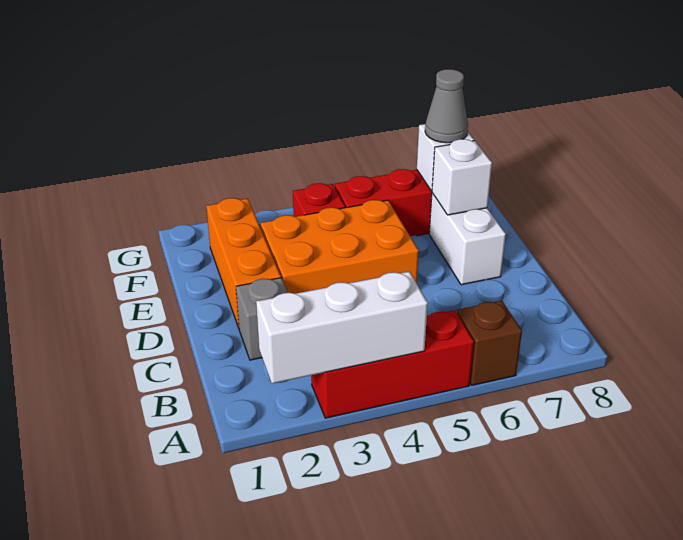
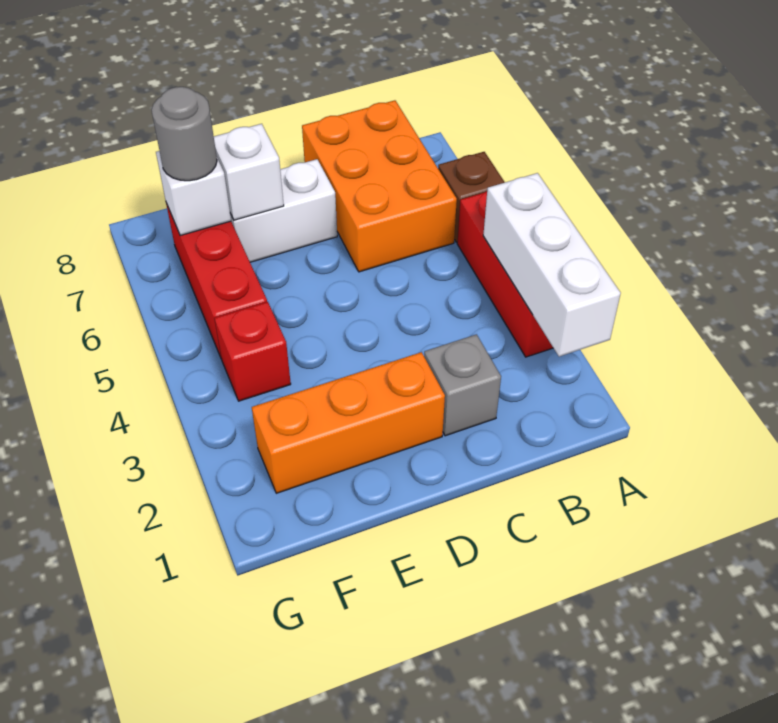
orange 2x3 brick [261,200,419,294] -> orange 2x3 brick moved to [302,100,457,272]
grey 1x1 cone [425,69,468,143] -> grey 1x1 round brick [152,87,217,181]

